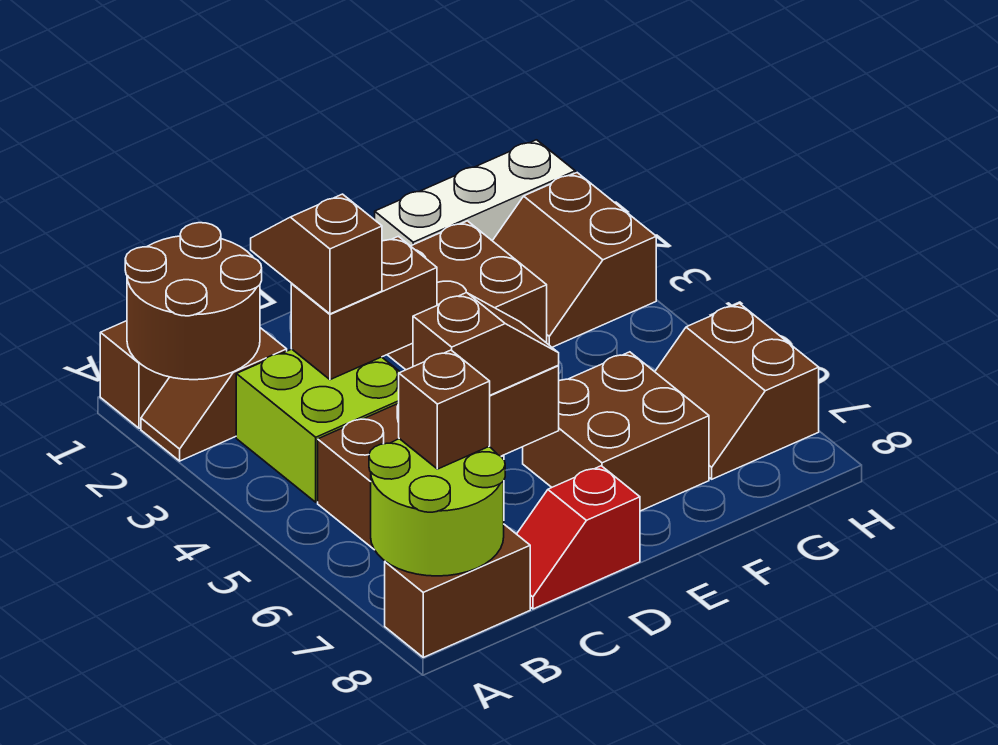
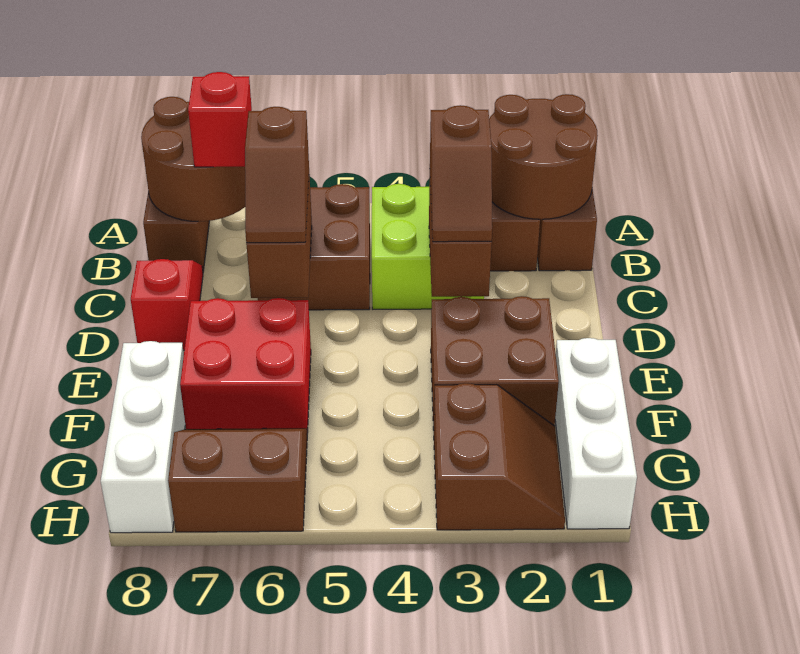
lime 2x2 round brick [369,439,505,576] -> brown 2x2 round brick [141,97,245,222]
brown 1x1 brick [399,350,490,469] -> red 1x1 brick [188,72,252,167]
brown 1x2 slope [251,194,382,314] -> brown 1x2 slope turned to [430,105,492,242]
brown 2x2 brick [523,352,709,511] -> red 2x2 brick [180,298,311,433]
none -> white 1x3 brick [101,341,185,533]
brown 2x2 slope [493,173,656,347] -> brown 2x2 slope turned to [434,383,565,530]

